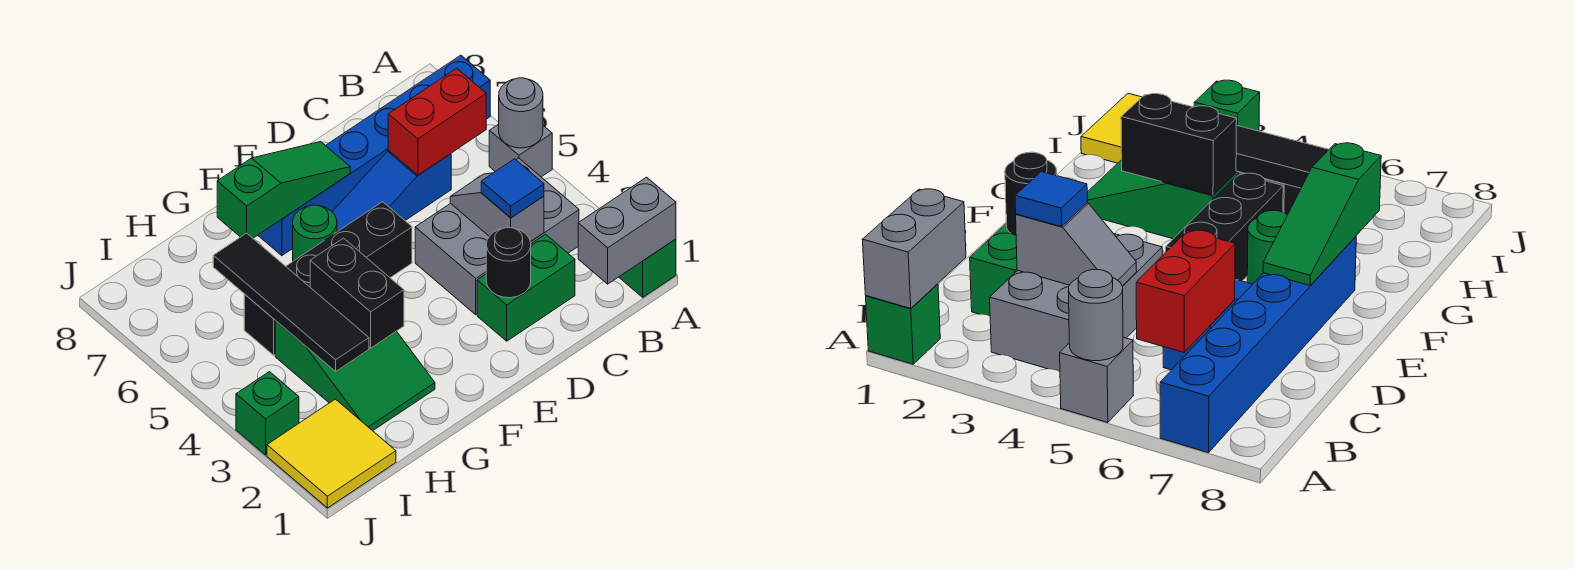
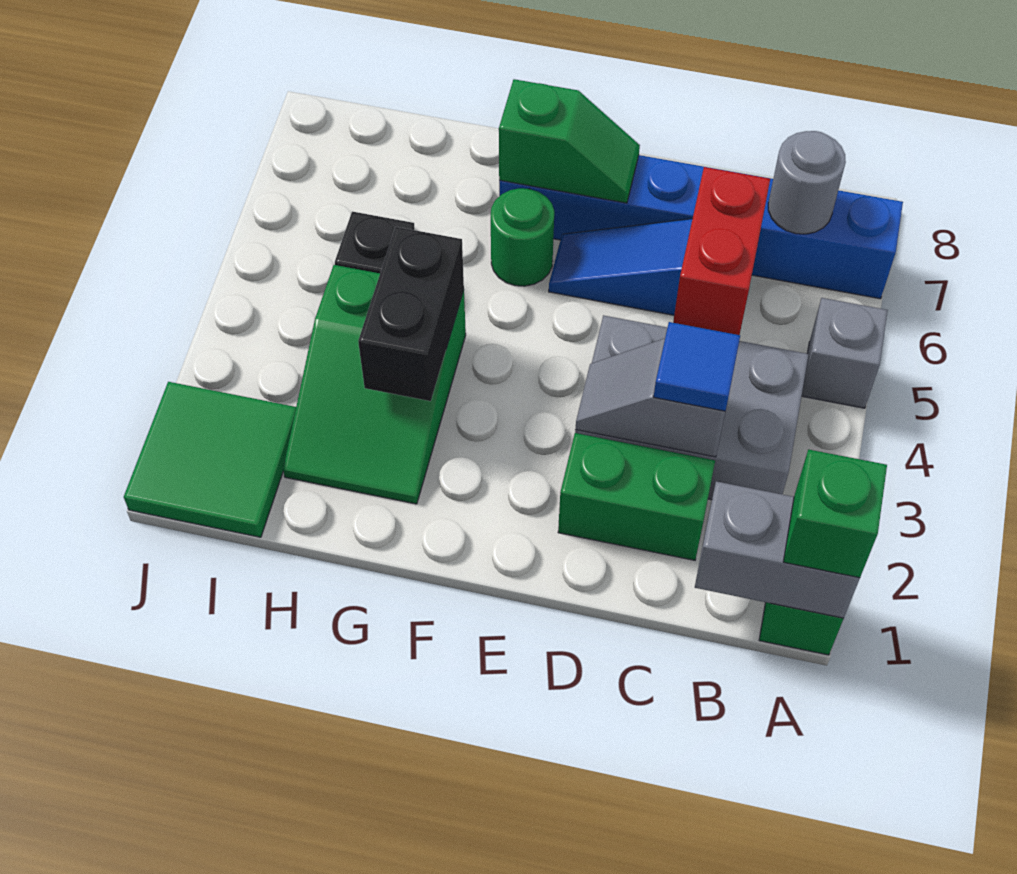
grey 1x1 round brick [499,78,543,148] -> grey 1x1 round brick moved to [768,131,846,234]
red 1x2 brick [388,68,486,175] -> red 1x2 brick turned to [673,167,770,335]
grey 1x2 slope [450,173,544,242] -> grey 1x2 slope turned to [576,339,725,457]
black 1x1 round brick [486,228,531,298] -> none
black 1x3 brick [286,202,412,287] -> none
green 1x3 slope [217,142,350,238] -> green 1x2 slope [499,79,640,203]
black 1x4 tile [213,233,369,371] -> none
yellow 2x2 tile [267,399,396,508] -> green 2x2 tile [124,382,296,537]
green 1x1 brick [236,372,299,455] -> green 1x1 brick moved to [783,450,887,578]

